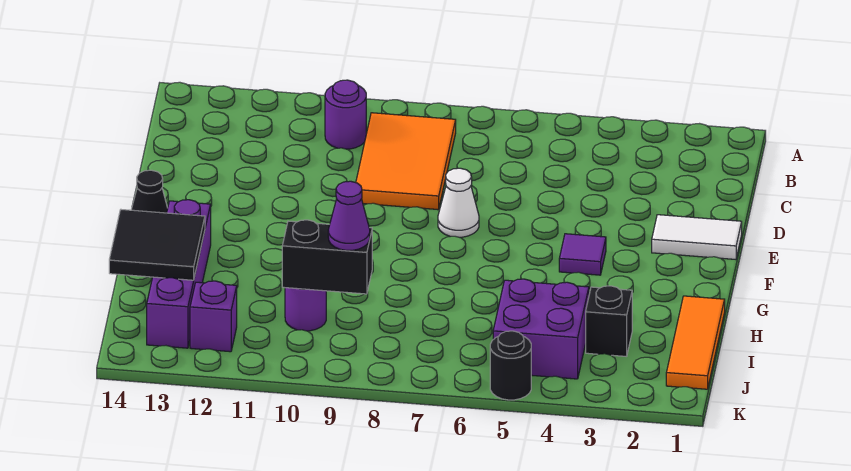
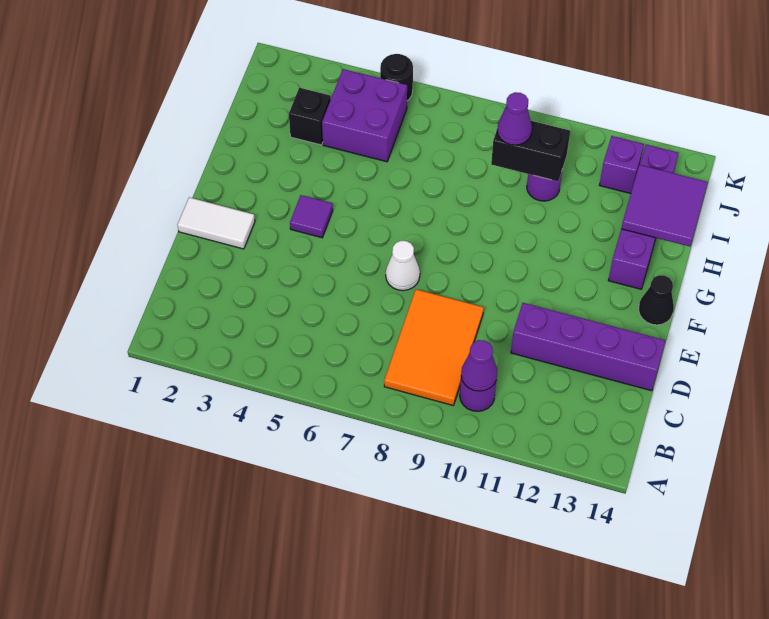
none -> purple 1x1 cone [461,340,497,391]
none -> purple 1x4 brick [511,303,665,391]
orange 1x3 tile [666,296,725,389] -> none
black 2x2 tile [109,210,205,280] -> purple 2x2 tile [621,165,708,246]

